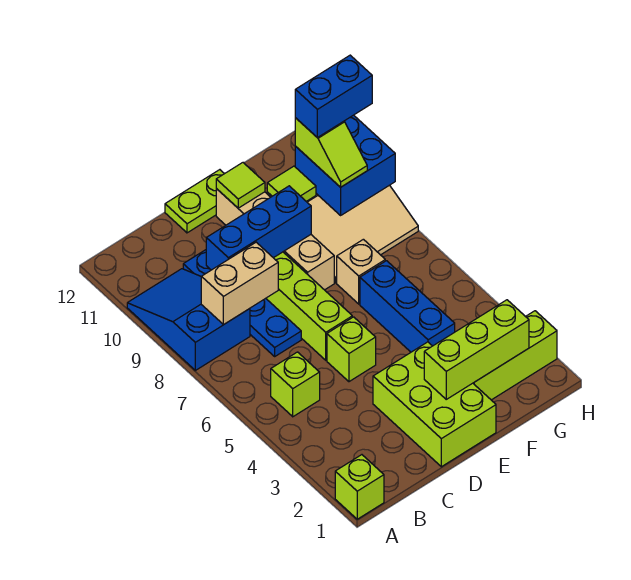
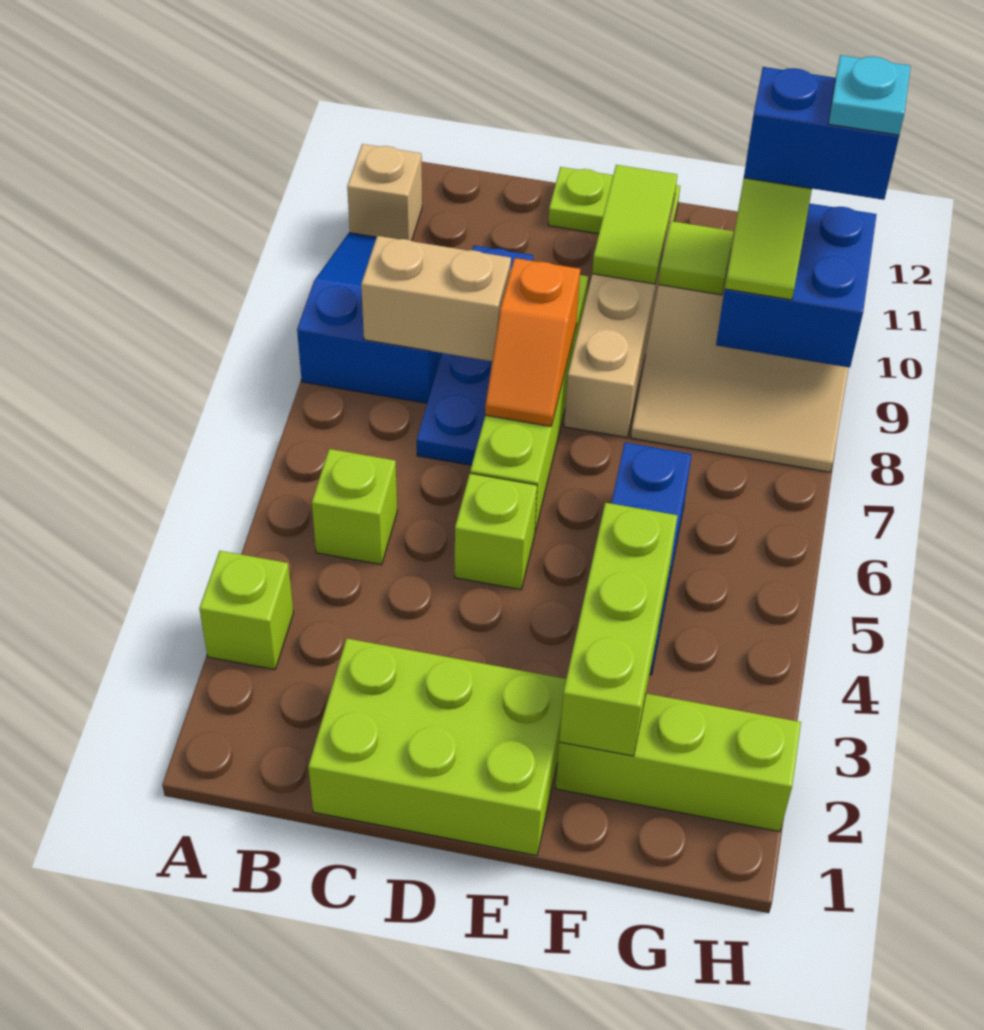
lime 1x1 brick [335,455,384,519] -> lime 1x1 brick moved to [199,551,294,670]
blue 1x3 brick [206,186,311,270] -> none
lime 2x3 brick [373,342,496,467] -> lime 2x3 brick turned to [308,639,566,856]
none -> orange 1x2 slope [485,258,580,426]
lime 1x3 brick [424,300,529,399] -> lime 1x3 brick turned to [559,503,678,756]
lime 1x1 tile [216,163,265,208] -> lime 1x2 tile [592,165,677,284]
tan 1x1 brick [337,239,385,304] -> tan 1x1 brick moved to [347,144,422,241]
none -> cyan 1x1 plate [828,55,911,135]

